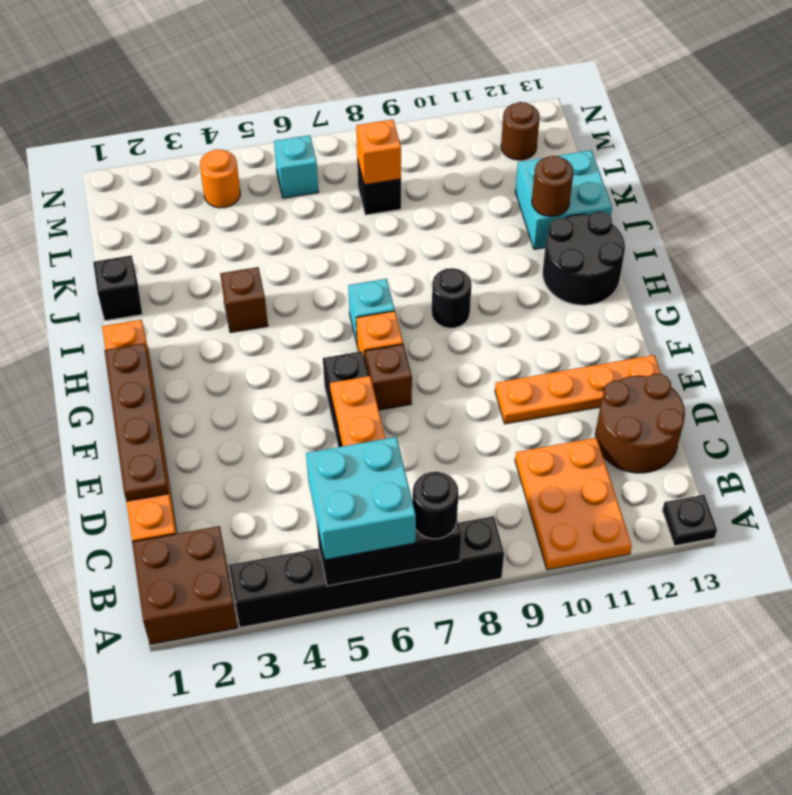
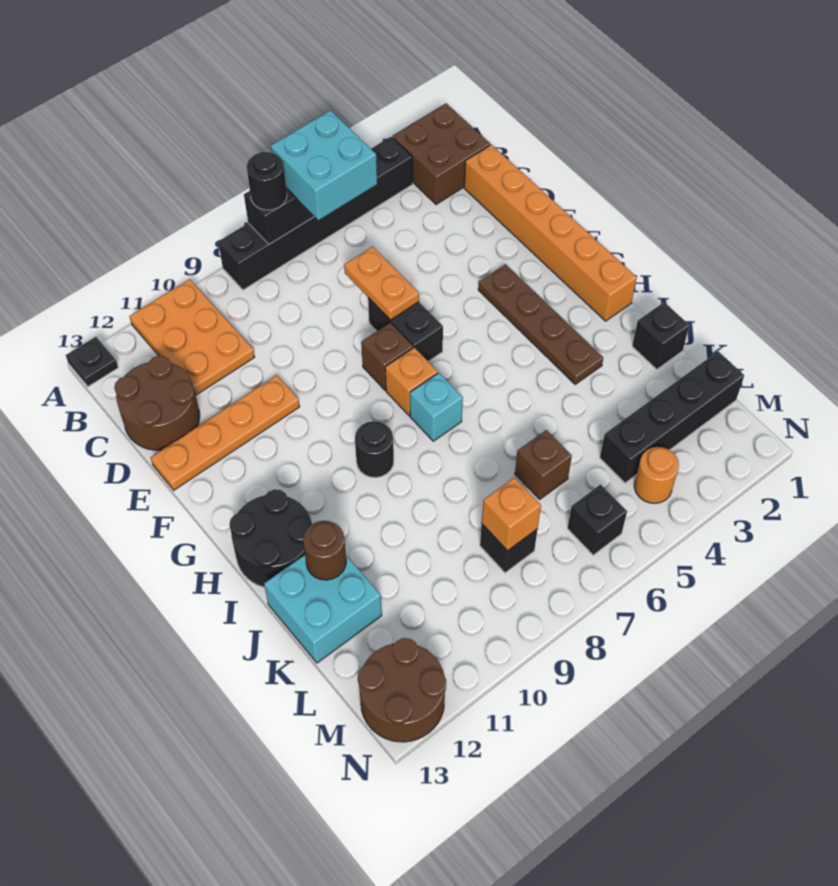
brown 1x4 plate [104,343,169,501] -> brown 1x4 plate moved to [478,264,603,384]
brown 1x1 brick [220,267,268,333] -> brown 1x1 brick moved to [515,430,572,499]
none -> black 1x4 brick [600,351,744,483]
cyan 1x1 brick [274,135,318,198] -> black 1x1 brick [567,485,627,555]
brown 1x1 round brick [501,102,540,160] -> brown 2x2 round brick [358,638,446,742]

